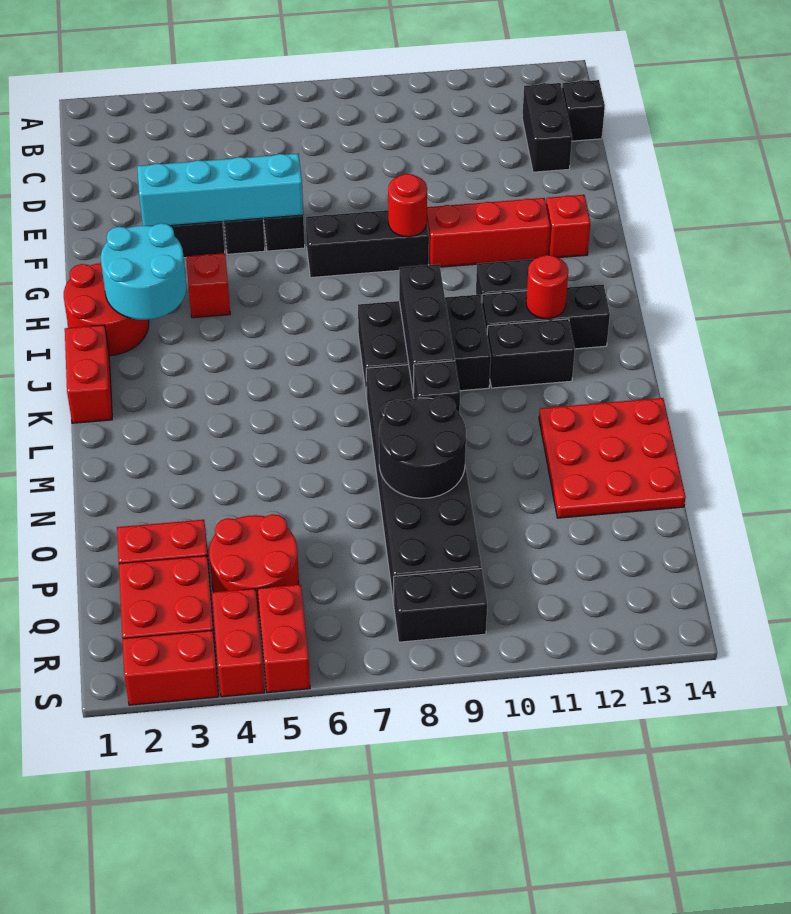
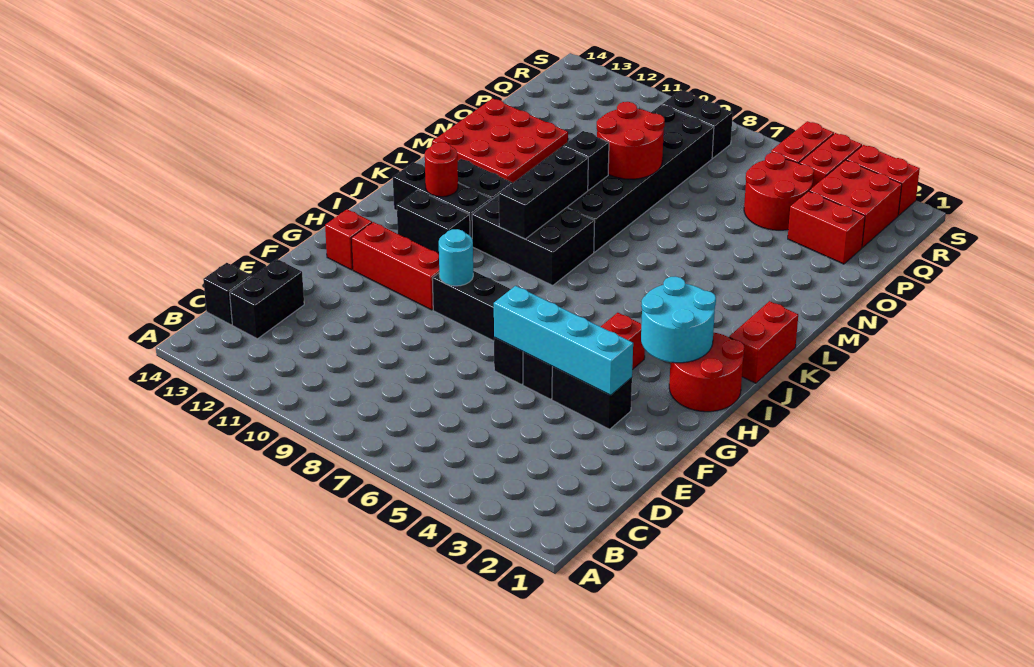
red 1x1 round brick [388,174,427,237] -> cyan 1x1 round brick [439,229,473,286]
black 2x2 round brick [379,396,466,498] -> red 2x2 round brick [597,102,665,179]

